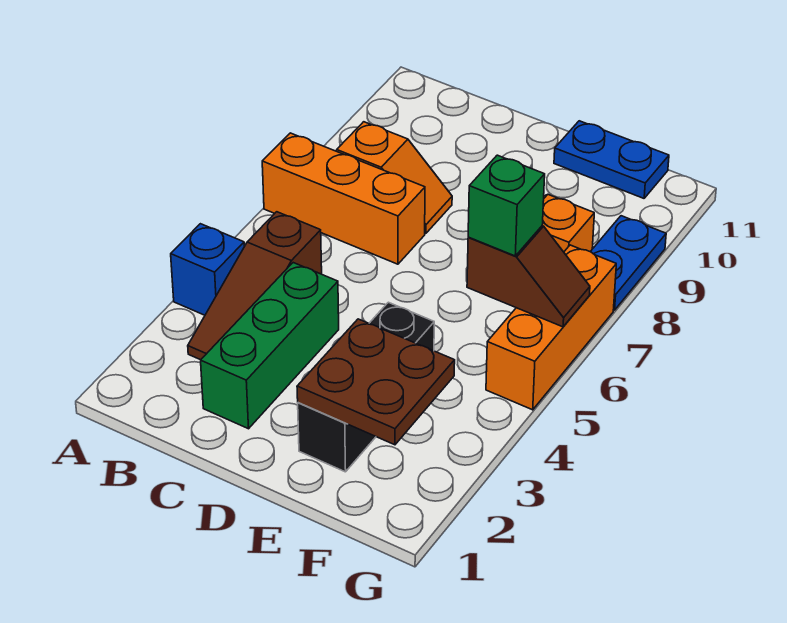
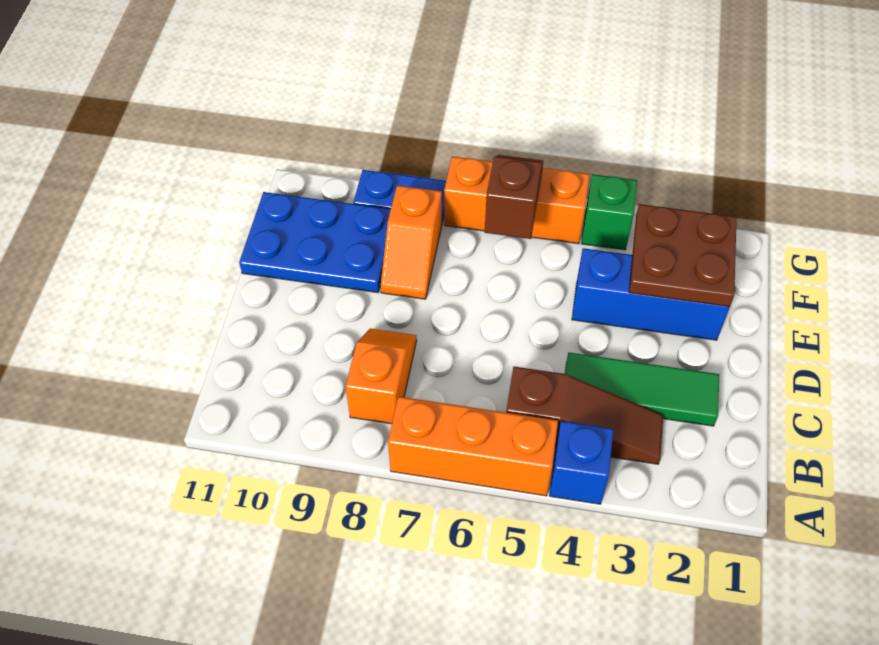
orange 1x3 brick [262,133,425,264] -> orange 1x3 brick turned to [388,397,558,496]
green 1x3 brick [201,263,339,429] -> green 1x3 tile [565,352,719,426]
black 1x3 brick [298,302,434,472] -> blue 1x3 brick [572,248,730,340]
blue 1x2 plate [554,121,669,198] -> blue 2x3 plate [239,192,391,293]
green 1x1 brick [468,155,545,256] -> green 1x1 brick moved to [582,174,637,250]

